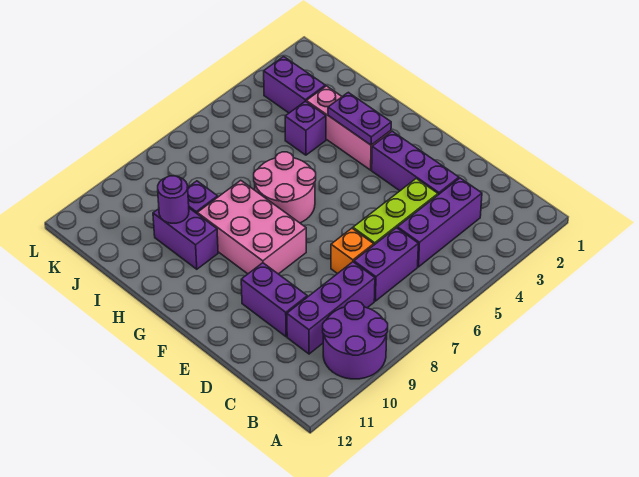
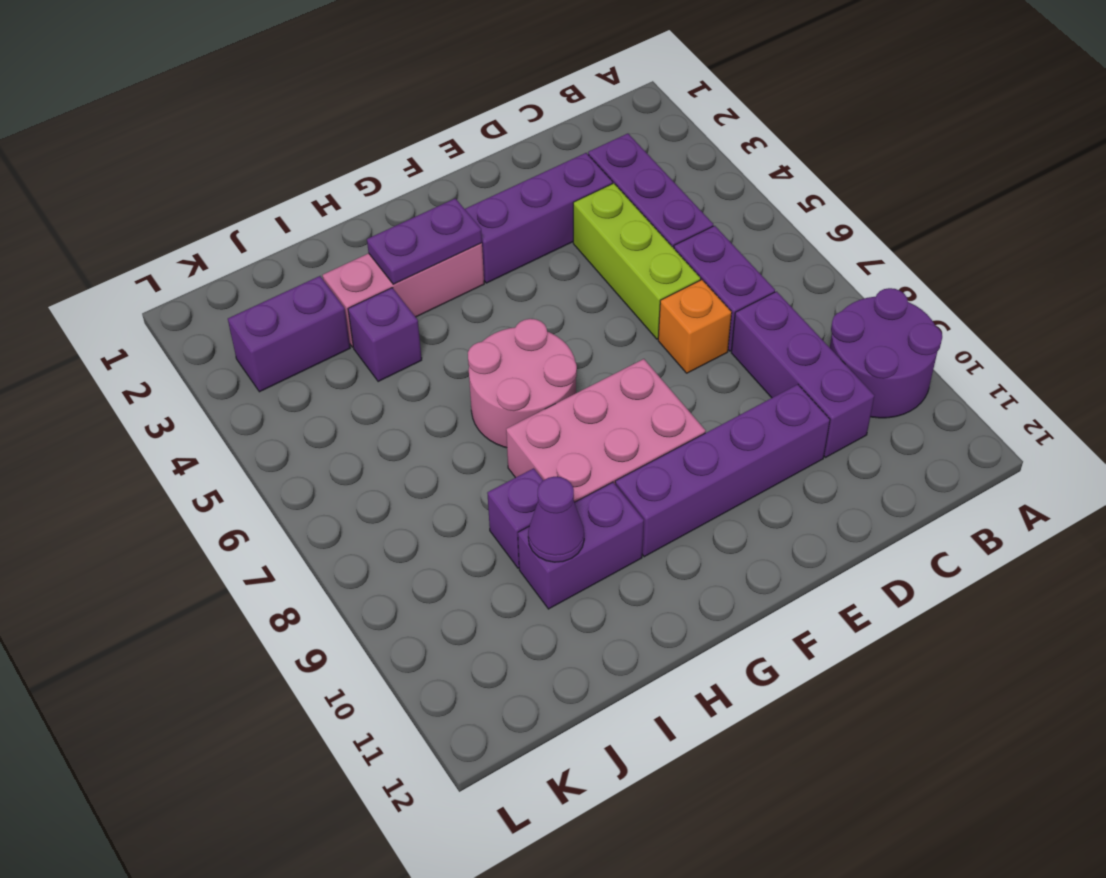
purple 1x2 brick [241,263,307,337] -> purple 1x4 brick [615,384,830,557]
purple 1x1 round brick [158,176,189,223] -> purple 1x1 cone [528,477,584,562]

